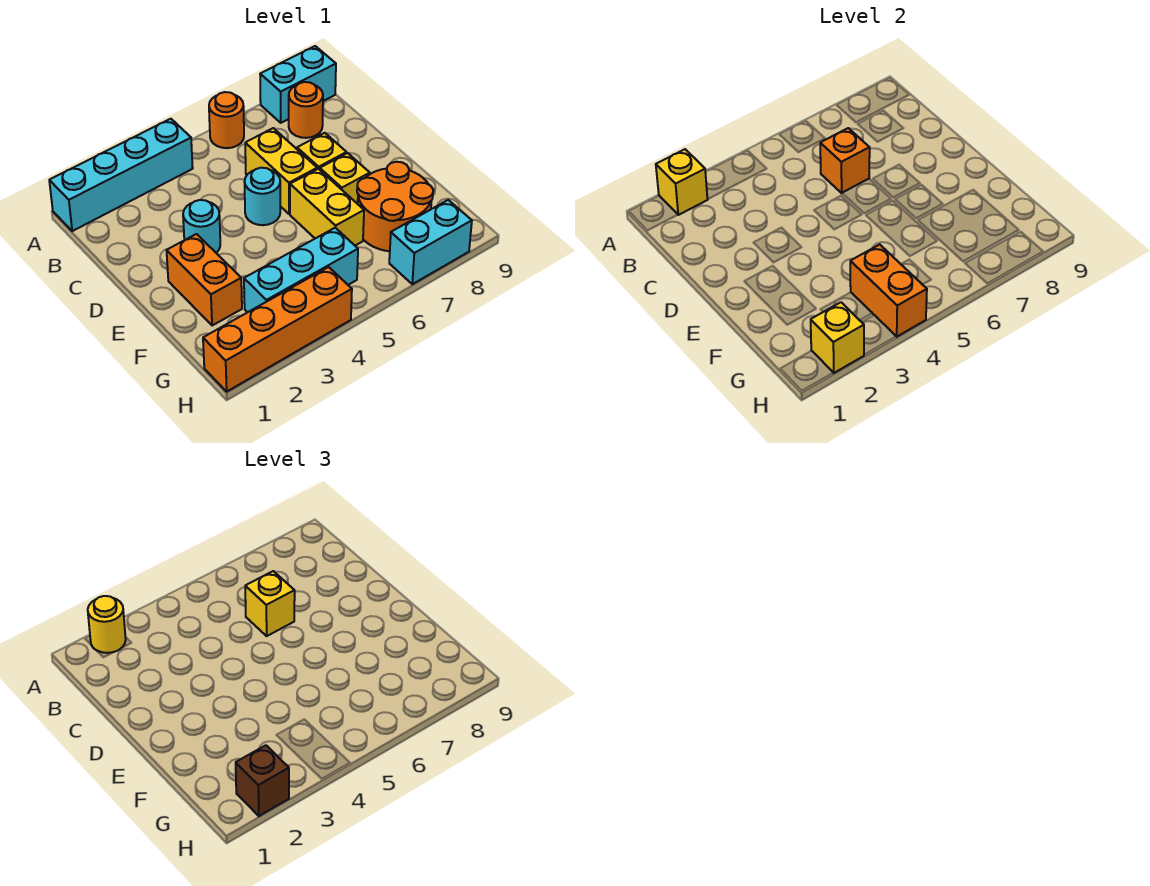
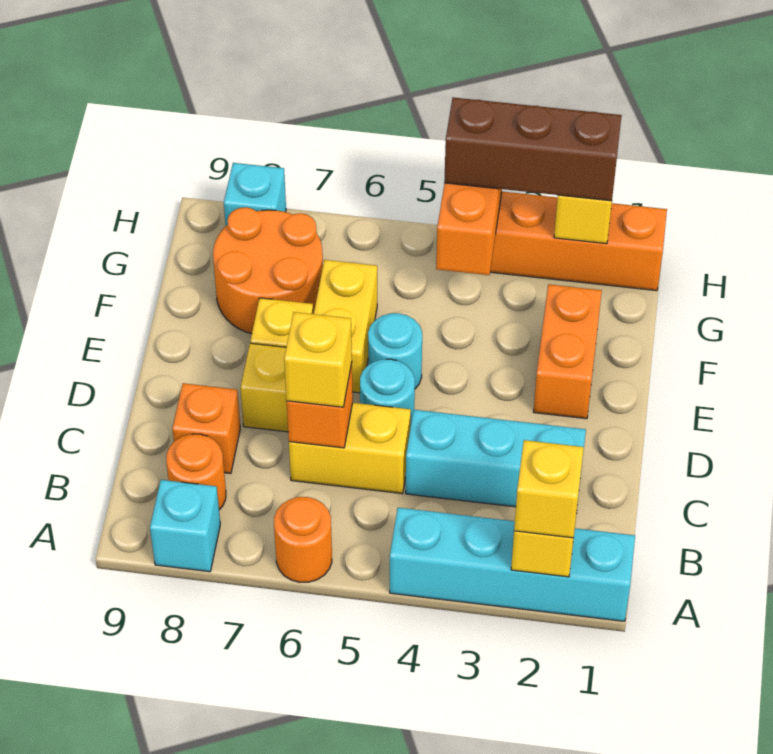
yellow 1x1 round brick [88,596,126,653] -> yellow 1x1 brick [514,440,584,538]
cyan 1x2 brick [260,46,336,123] -> cyan 1x1 brick [150,480,220,572]
yellow 1x2 brick [245,128,317,214] -> yellow 1x2 brick turned to [289,403,411,494]
none -> orange 1x1 brick [172,383,240,474]
cyan 1x1 round brick [183,200,220,253] -> cyan 1x1 round brick moved to [368,313,422,389]
cyan 1x3 brick [244,228,358,312] -> cyan 1x3 brick moved to [406,410,586,507]
brown 1x1 brick [236,745,289,816] -> brown 1x3 brick [444,97,622,201]
cyan 1x2 brick [389,200,472,284] -> cyan 1x1 brick [224,163,286,226]

